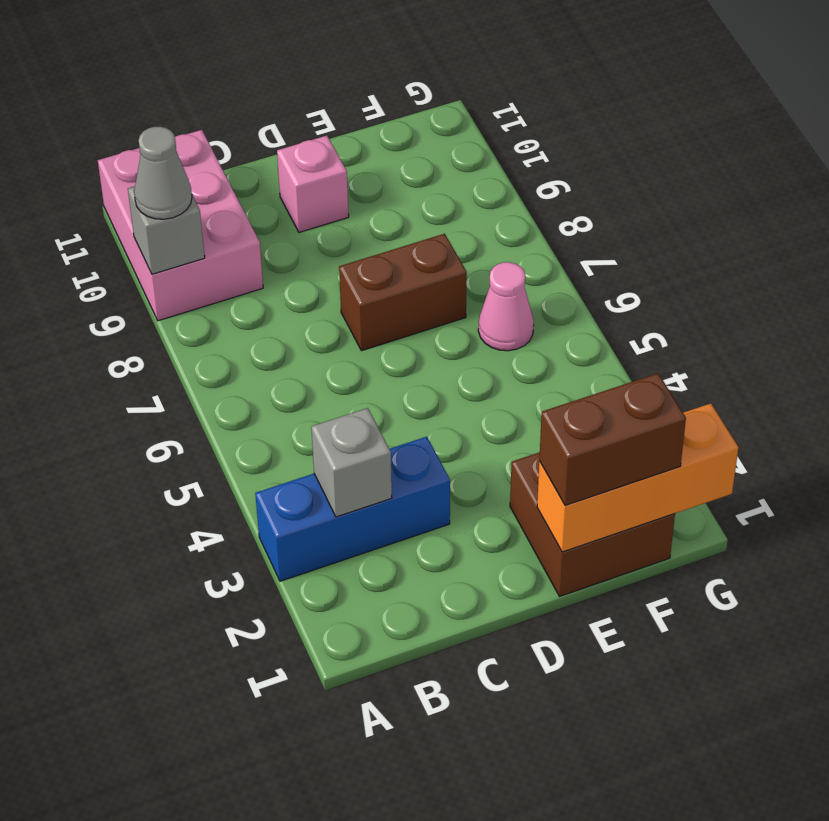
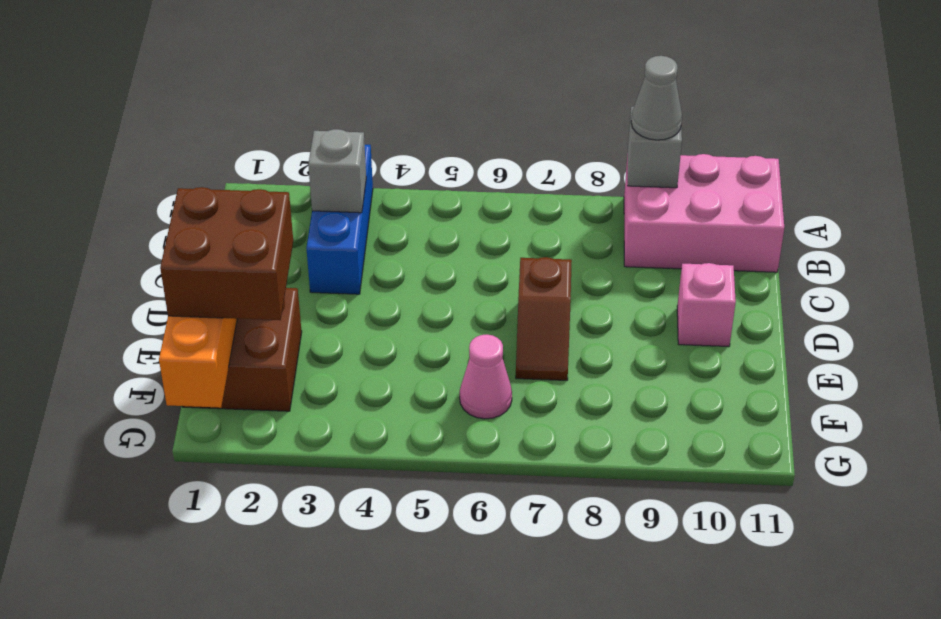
brown 1x2 brick [339,234,467,351] -> brown 1x2 slope [516,257,572,380]
brown 1x2 brick [539,373,686,505] -> brown 2x2 brick [160,187,293,320]

